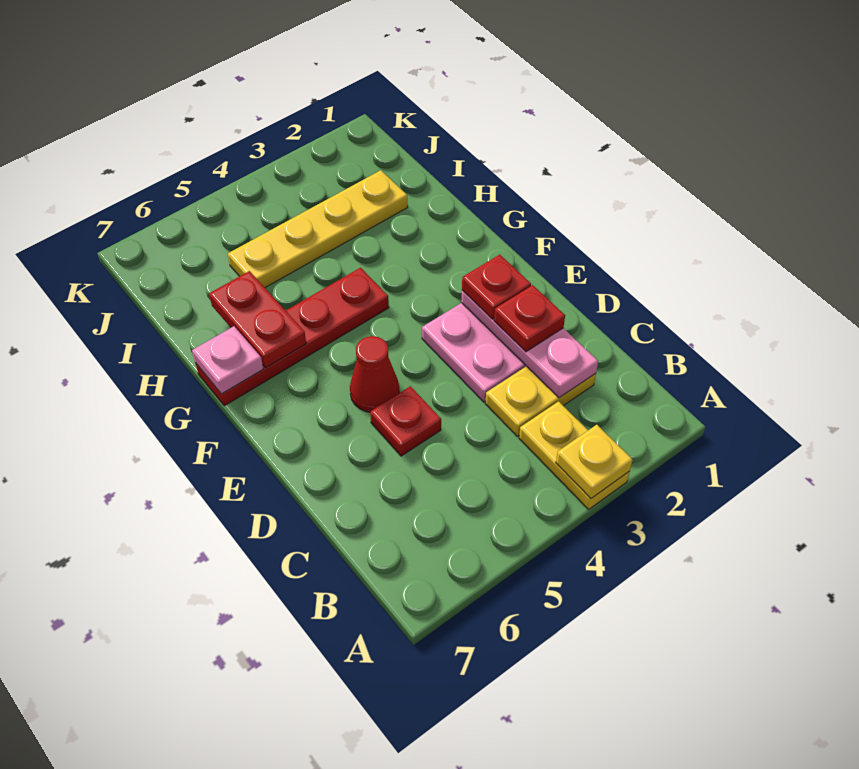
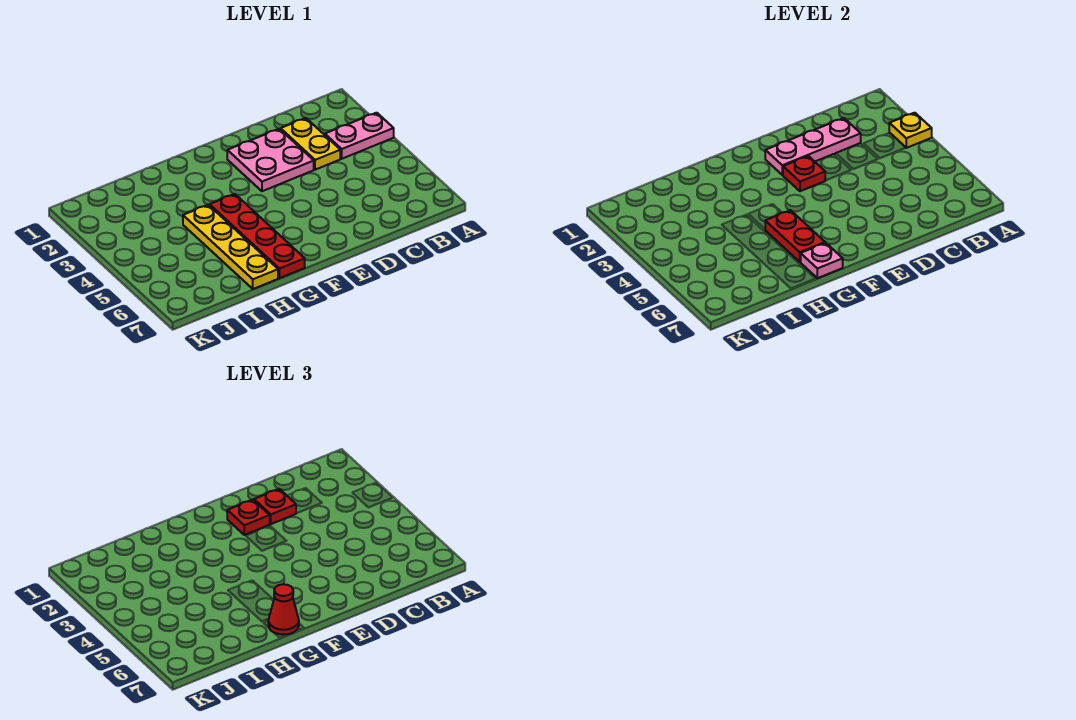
yellow 1x2 plate [519,402,630,509] -> pink 1x2 plate [325,113,394,159]
red 1x1 plate [370,386,441,456] -> red 1x1 plate moved to [783,156,826,191]
red 1x1 cone [350,336,399,412] -> red 1x1 cone moved to [268,584,299,635]
red 1x2 plate [209,271,306,368] -> red 1x2 plate turned to [765,210,825,262]
yellow 1x4 plate [228,170,408,288] -> yellow 1x4 plate moved to [183,205,278,289]

